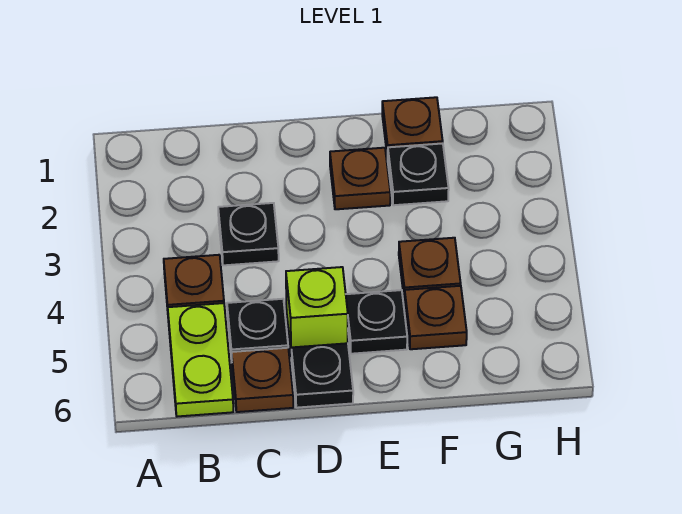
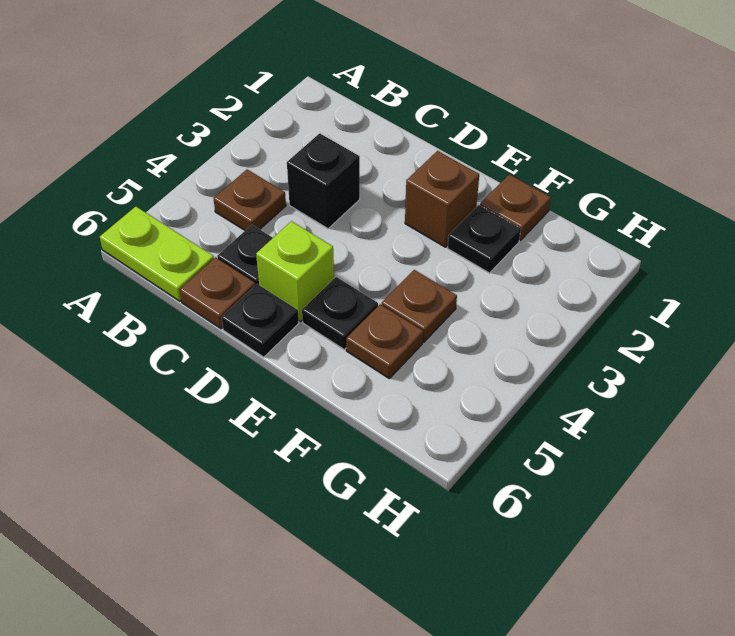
lime 1x2 plate [168,303,233,417] -> lime 1x2 plate turned to [100,207,214,301]
black 1x1 plate [218,203,279,265] -> black 1x1 brick [287,133,360,229]
brown 1x1 plate [330,148,390,209] -> brown 1x1 brick [405,151,479,247]

